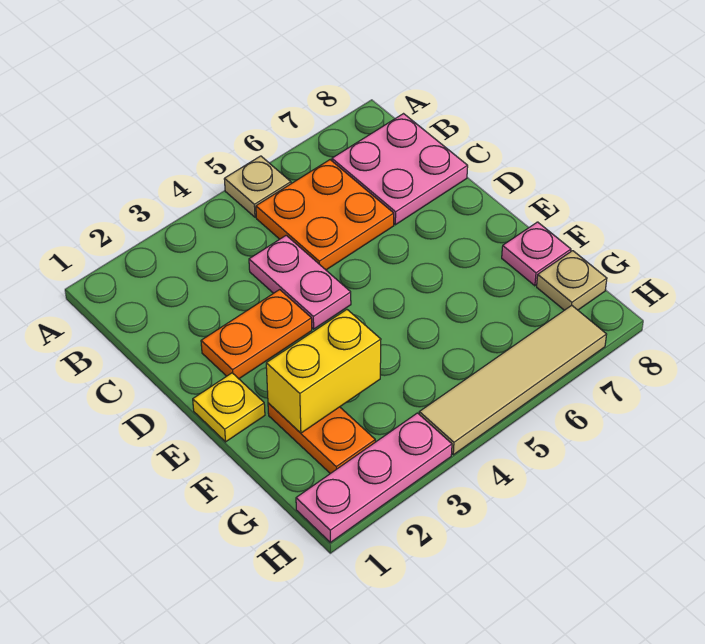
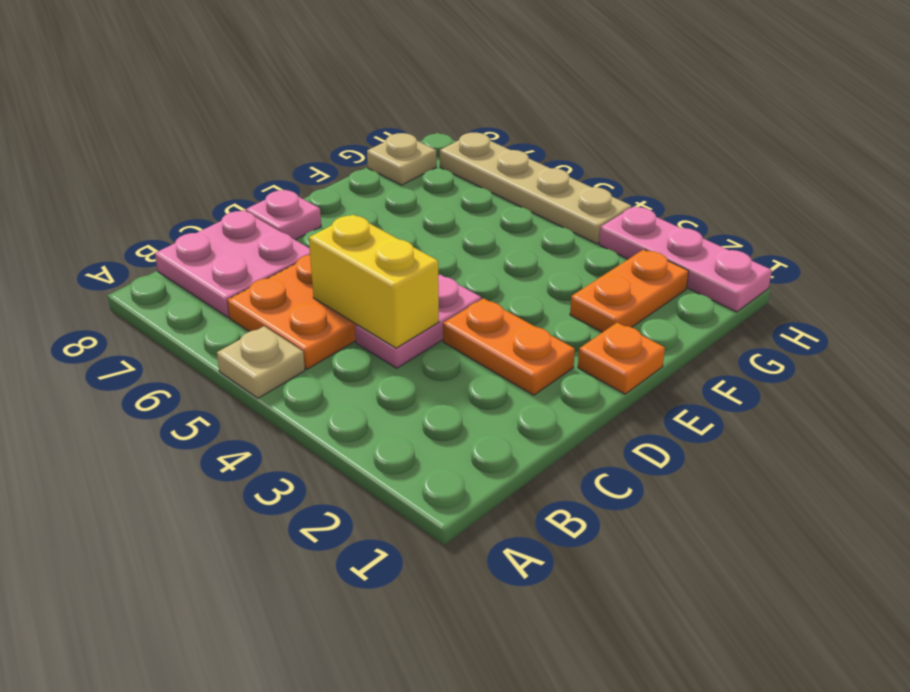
yellow 1x1 plate [193,373,265,442] -> orange 1x1 plate [578,323,665,394]
yellow 1x2 brick [266,310,381,433] -> yellow 1x2 brick moved to [309,215,439,348]
pink 1x1 plate [502,222,571,286] -> pink 1x1 plate moved to [246,190,321,240]
tan 1x4 tile [419,305,607,455] -> tan 1x4 plate [440,133,631,244]

